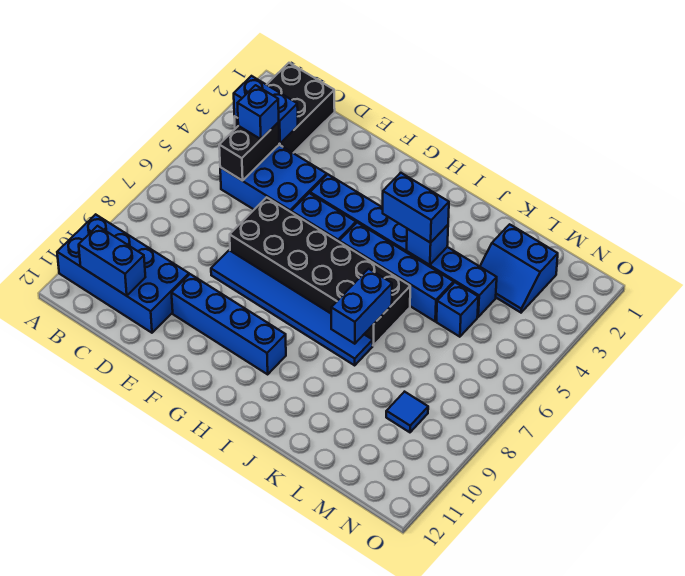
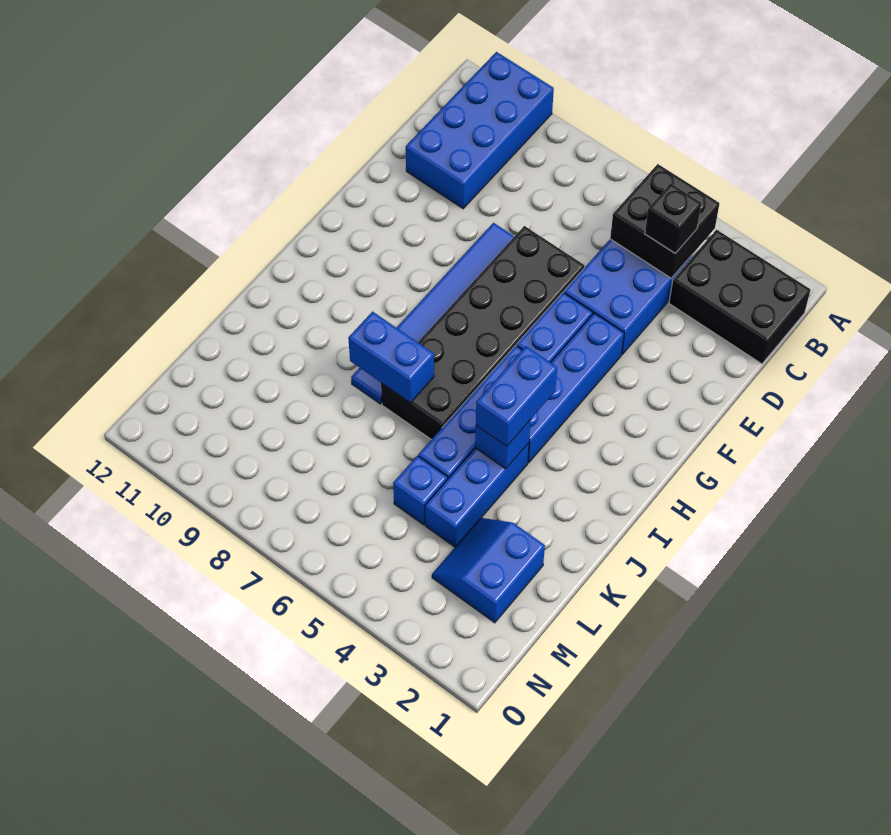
blue 1x2 brick [234,76,298,143] -> none
blue 1x2 brick [79,226,145,296] -> none
black 1x2 brick [219,122,279,181] -> black 2x2 brick [610,164,719,278]
blue 1x1 brick [238,85,279,139] -> black 1x1 brick [645,183,701,253]
blue 1x4 brick [172,274,286,374] -> none
blue 1x1 tile [386,392,428,432] -> none

